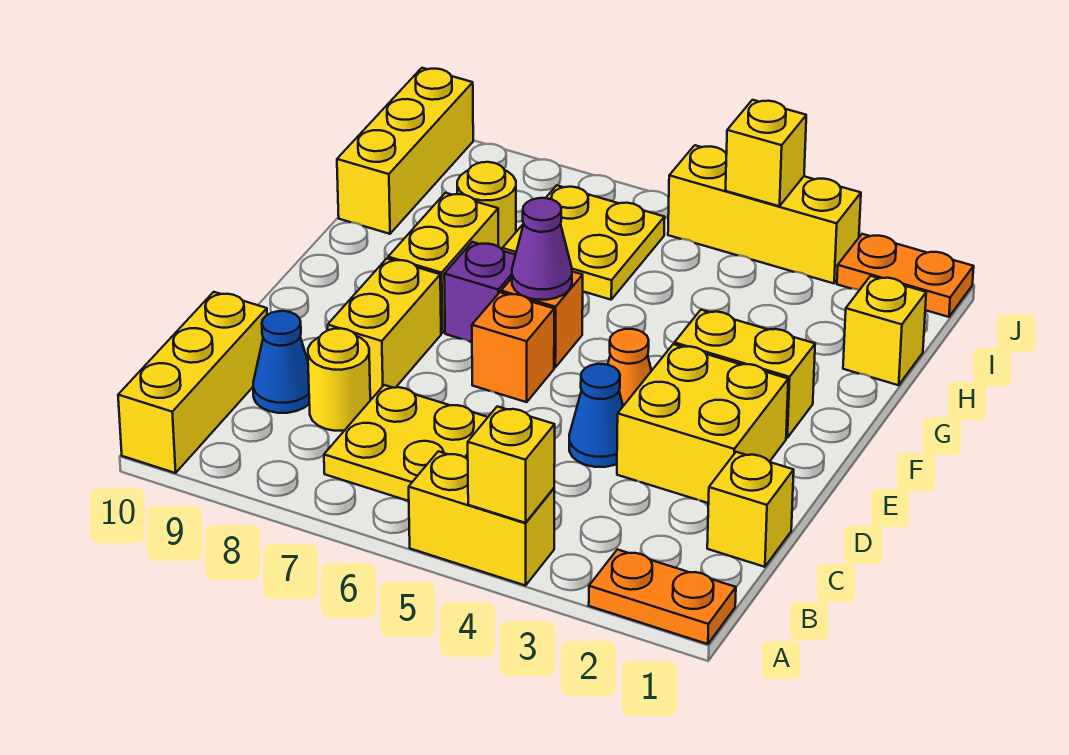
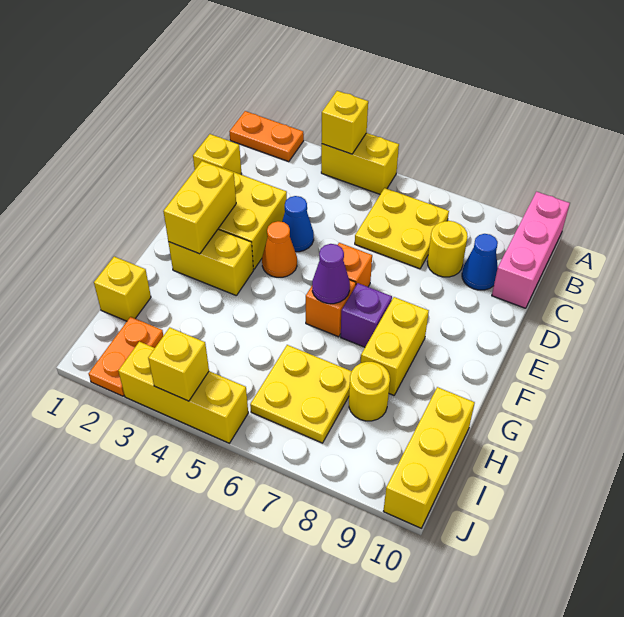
yellow 1x3 brick [118,292,267,473] -> pink 1x3 brick [492,192,570,308]
yellow 1x2 brick [328,259,441,398] -> yellow 1x2 brick moved to [163,161,236,254]
orange 1x2 plate [837,234,974,317] -> orange 1x2 plate turned to [89,317,164,396]

